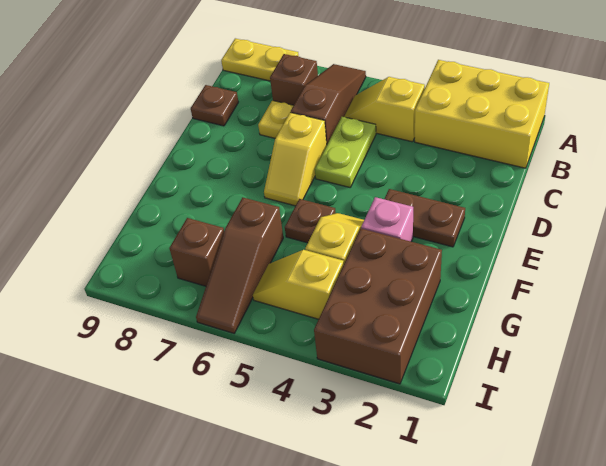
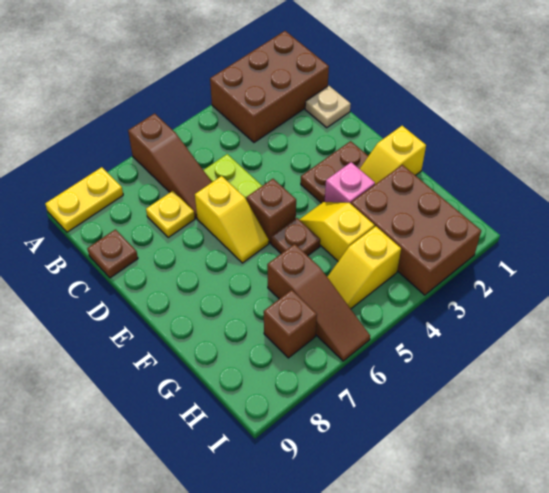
yellow 2x3 brick [415,60,549,168] -> brown 2x3 brick [210,31,329,142]
brown 1x3 slope [291,64,366,144] -> brown 1x3 slope turned to [128,113,212,218]
yellow 1x2 slope [344,77,425,142] -> yellow 1x2 slope moved to [360,126,426,184]
brown 1x1 brick [270,54,318,105] -> brown 1x1 brick moved to [247,179,296,243]
none -> tan 1x1 plate [305,86,351,128]

